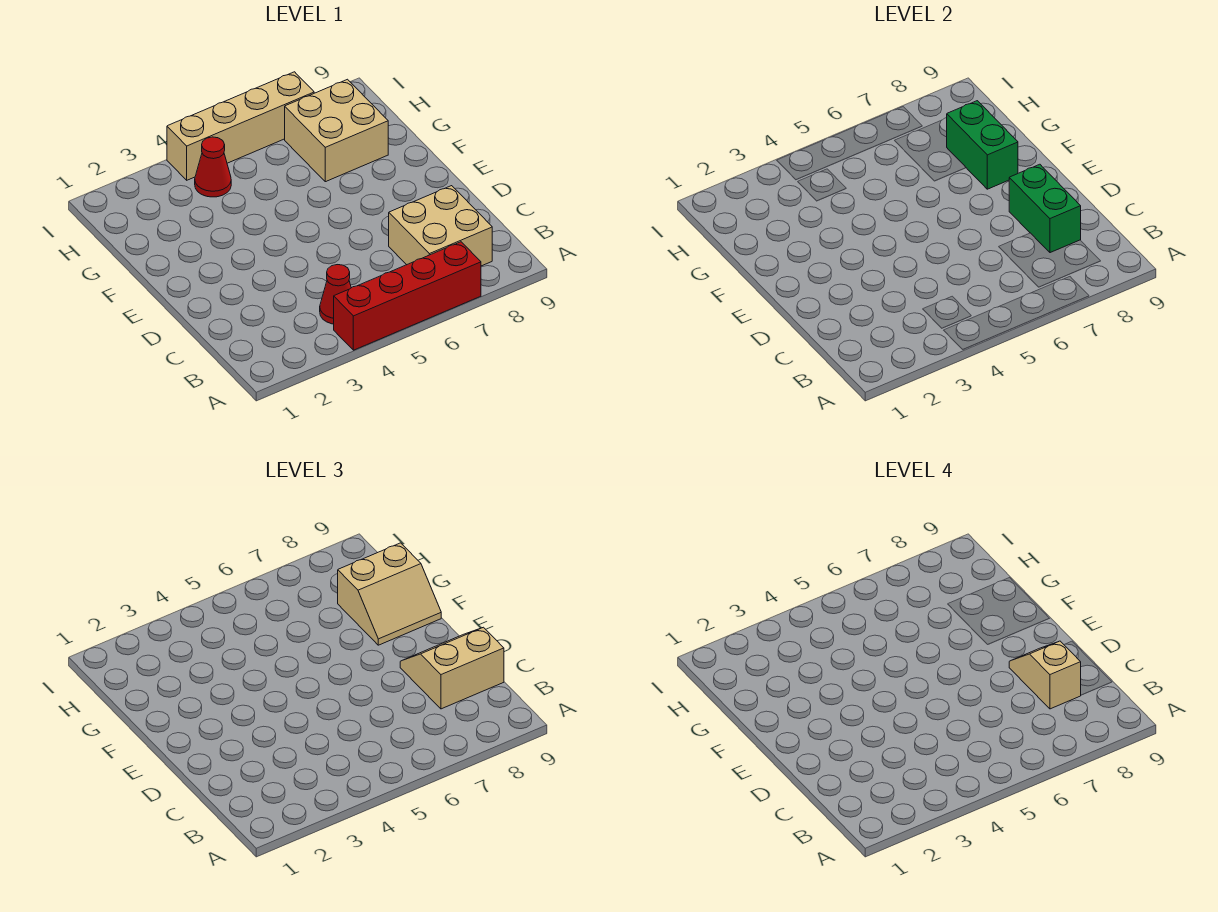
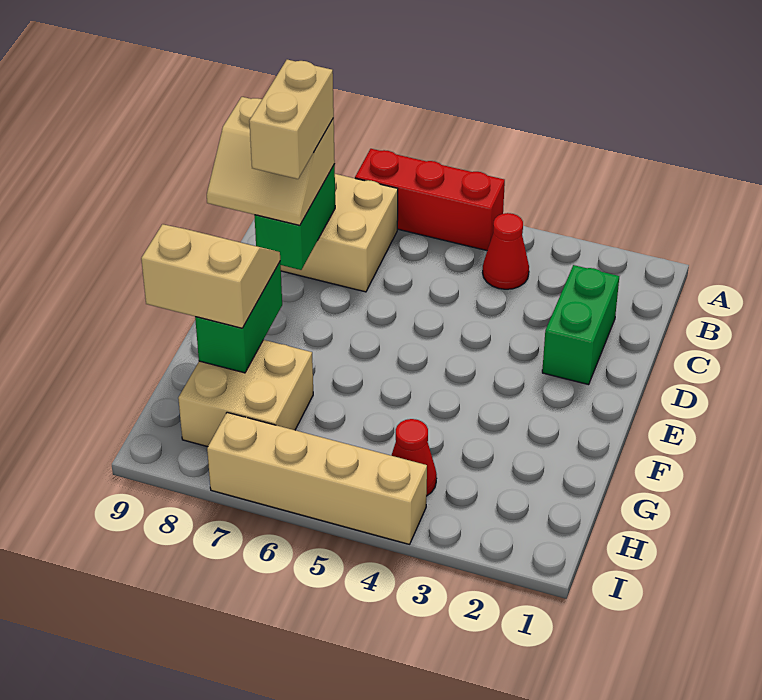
red 1x4 brick [334,242,481,350] -> red 1x3 brick [355,149,505,251]
none -> green 1x2 brick [542,265,619,385]
tan 1x2 slope [1009,641,1081,709] -> tan 1x2 brick [249,60,334,179]

